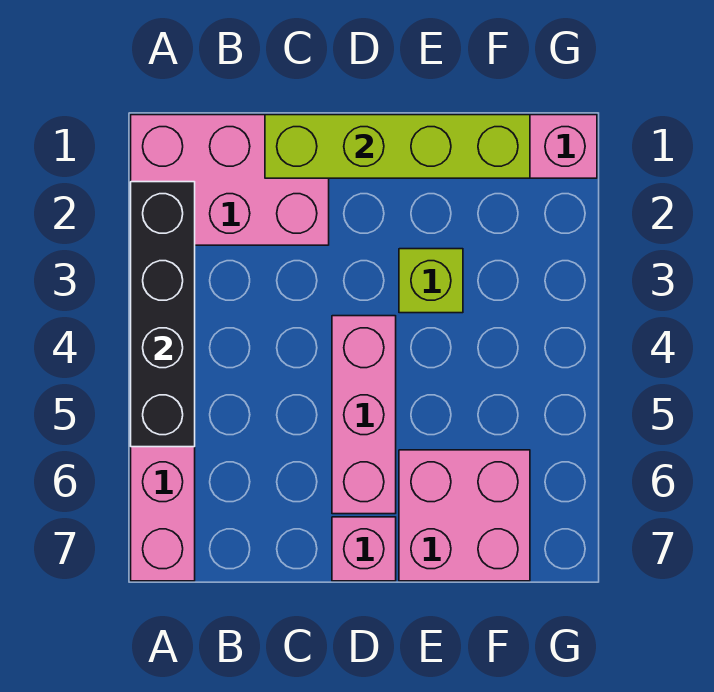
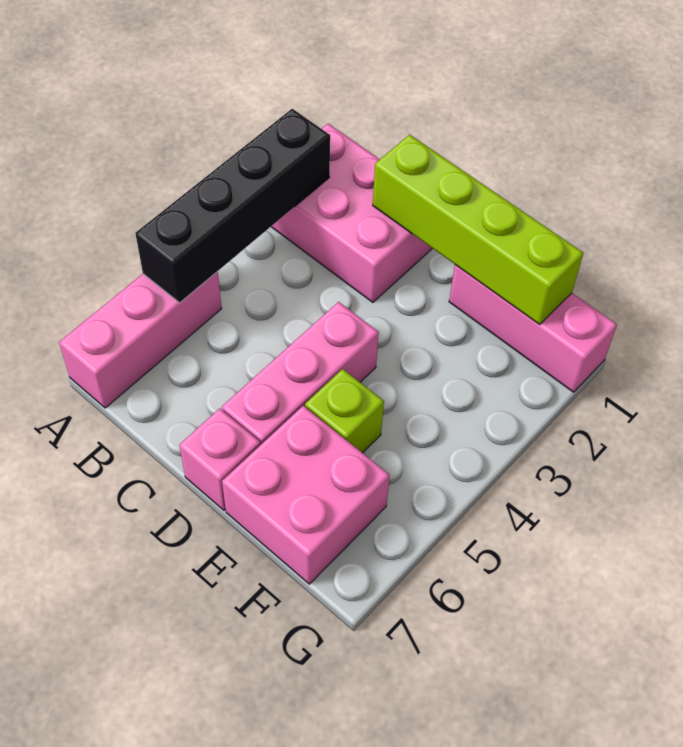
lime 1x1 brick [399,249,463,313] -> lime 1x1 brick moved to [305,369,384,453]

